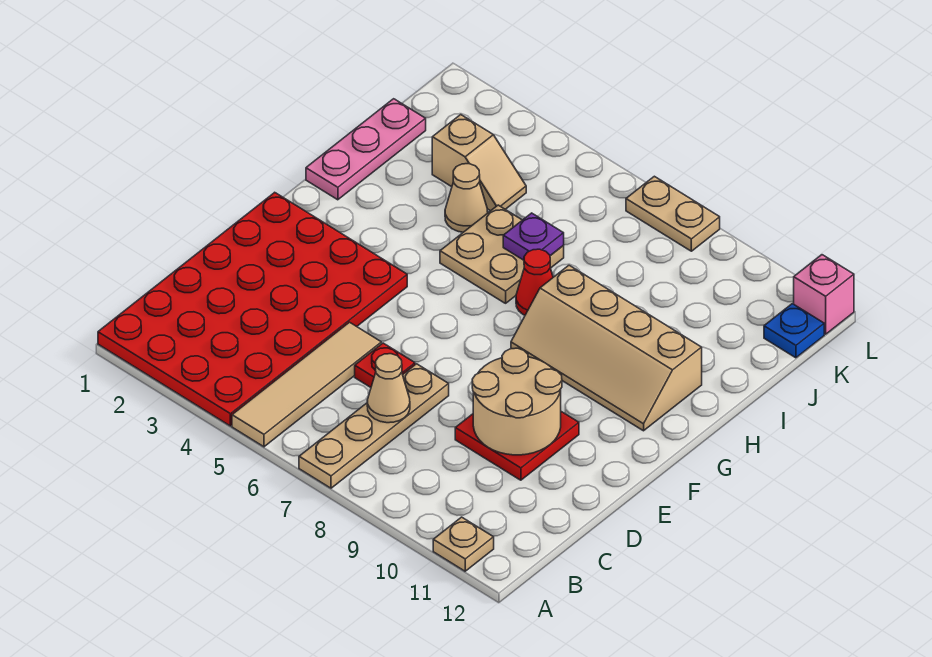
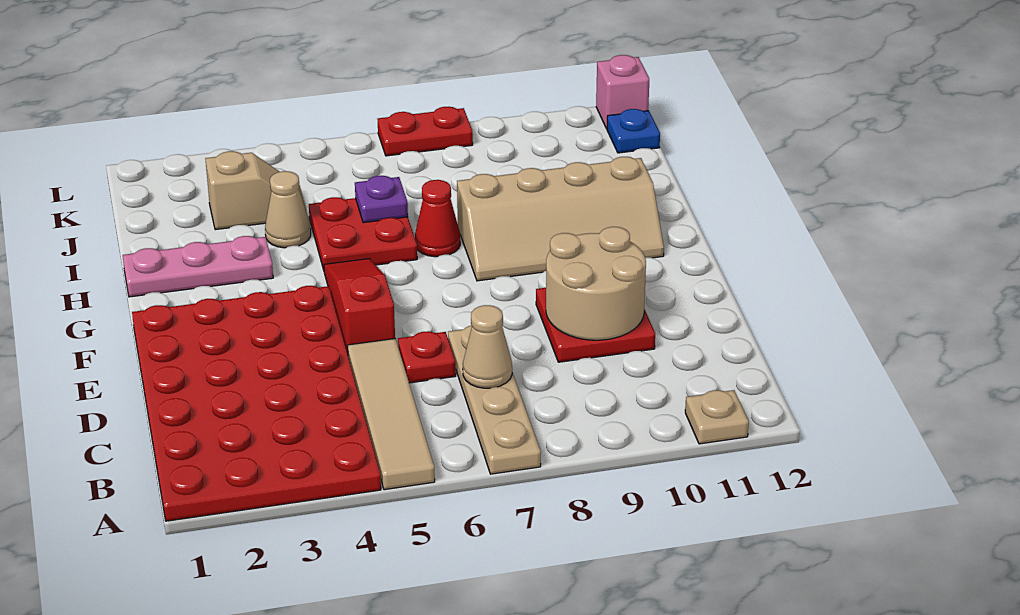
none -> red 1x3 slope [324,259,395,354]
pink 1x3 plate [306,99,426,200] -> pink 1x3 plate turned to [123,236,273,297]
tan 2x2 plate [440,205,564,303] -> red 2x2 plate [309,197,417,270]
tan 1x2 plate [626,176,720,251] -> red 1x2 plate [378,107,473,156]

